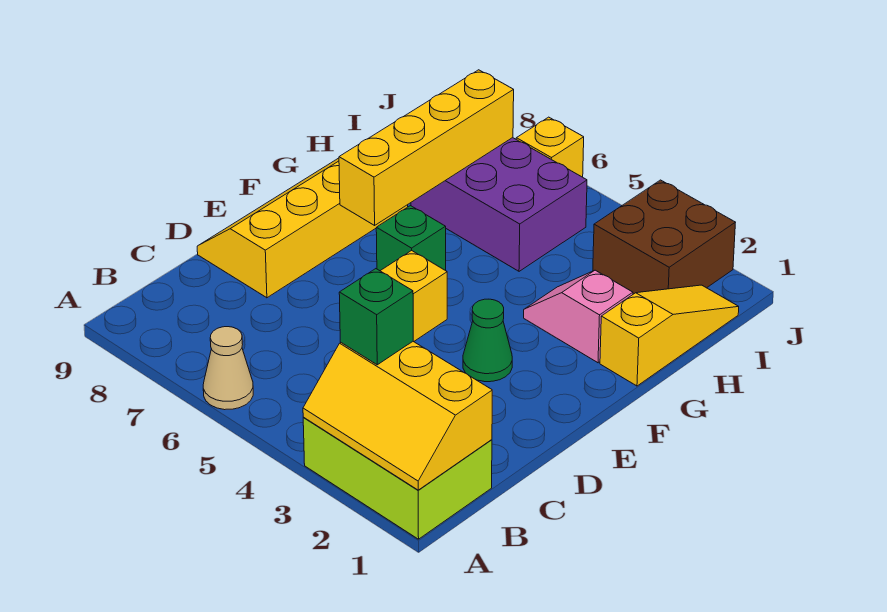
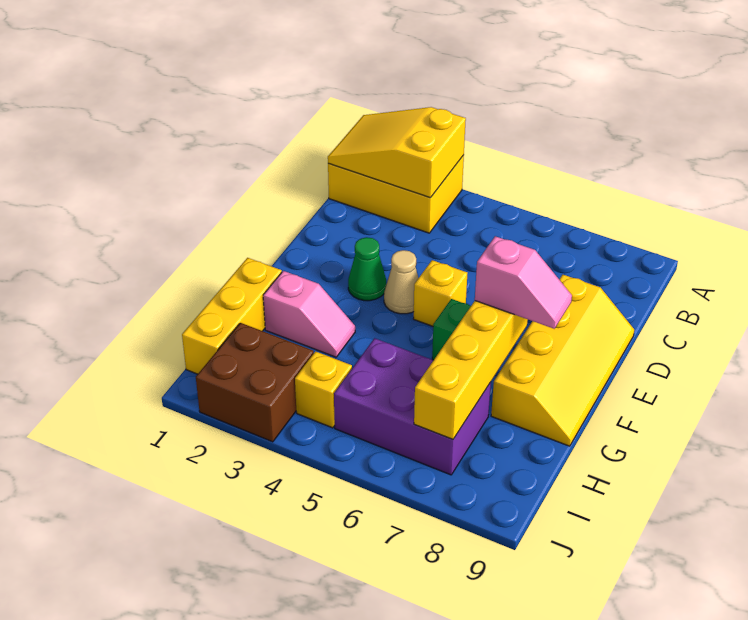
lime 2x3 brick [303,417,492,539] -> yellow 2x3 brick [328,155,464,233]
yellow 2x3 slope [303,342,492,490] -> yellow 2x3 slope turned to [328,107,466,198]
tan 1x1 cone [203,327,253,410] -> tan 1x1 cone moved to [384,250,418,314]
green 1x1 brick [339,269,413,365] -> none
none -> pink 1x2 slope [475,236,572,329]
yellow 1x3 slope [600,285,739,386] -> yellow 1x3 brick [182,258,282,374]
yellow 1x1 brick [516,117,584,177] -> yellow 1x1 brick moved to [295,351,352,428]

